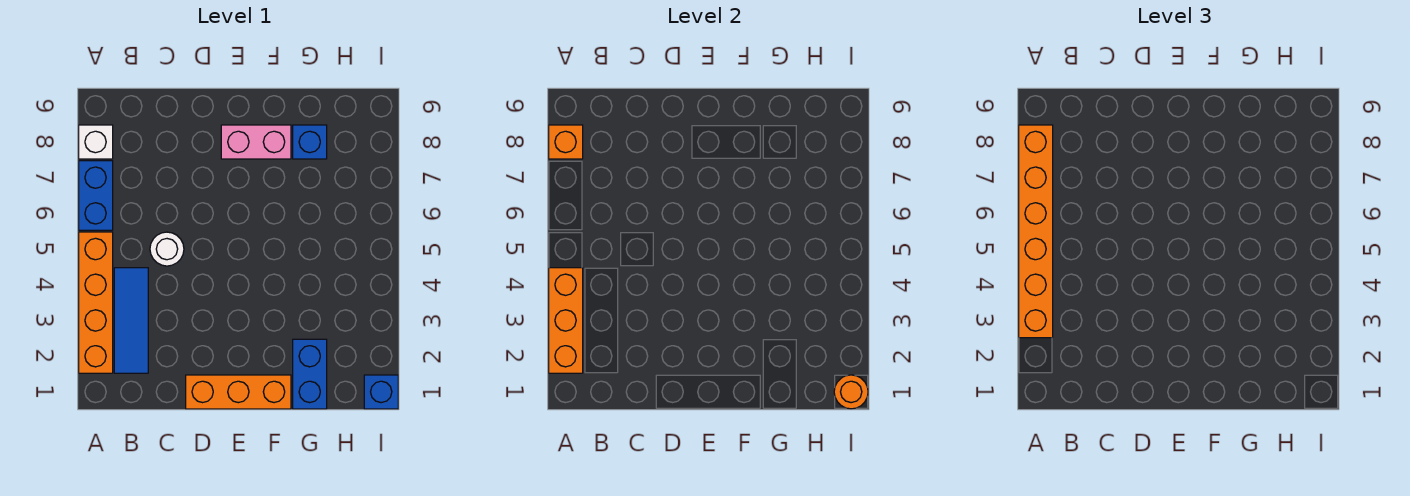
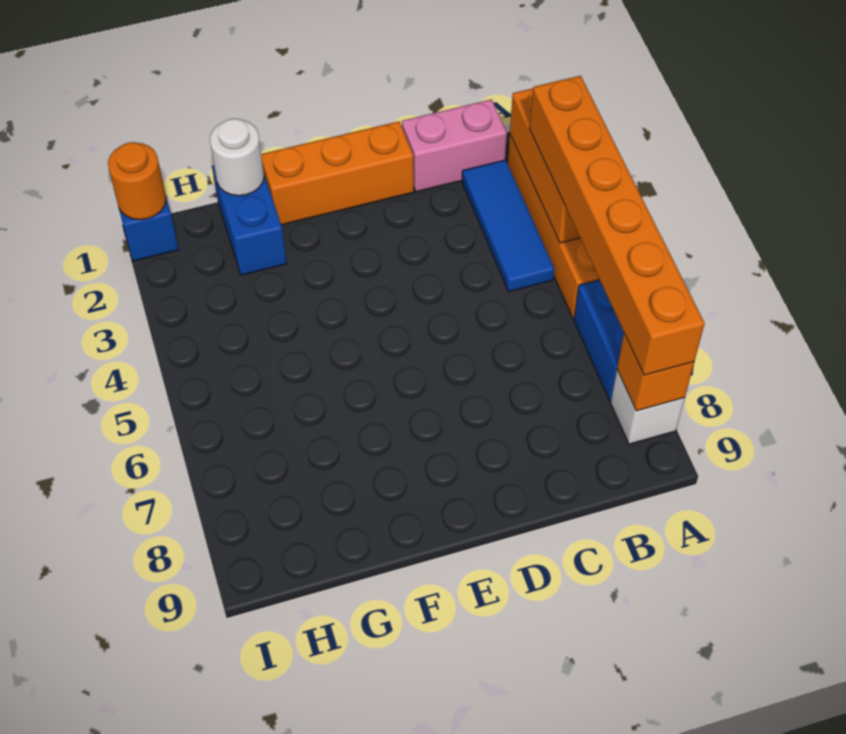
white 1x1 round brick [150,232,184,266] -> white 1x1 round brick moved to [210,119,264,196]
pink 1x2 brick [221,125,291,159] -> pink 1x2 brick moved to [402,99,507,192]
blue 1x1 brick [293,125,327,159] -> none

